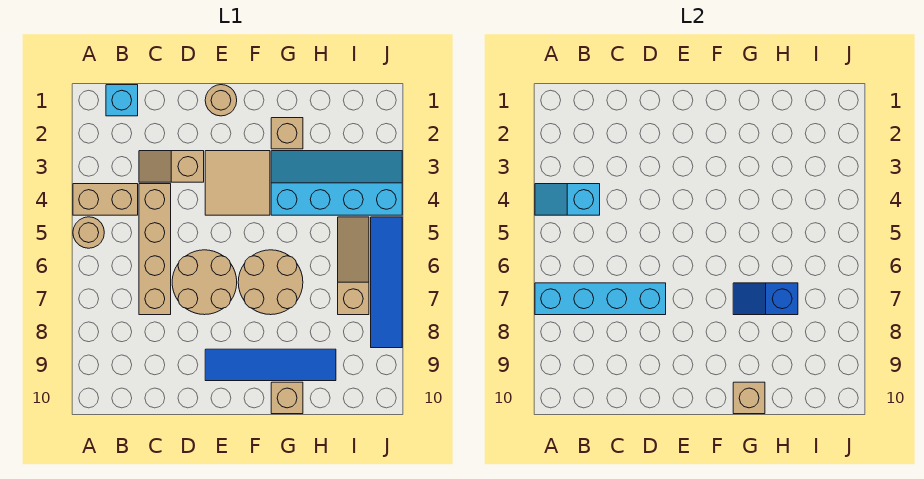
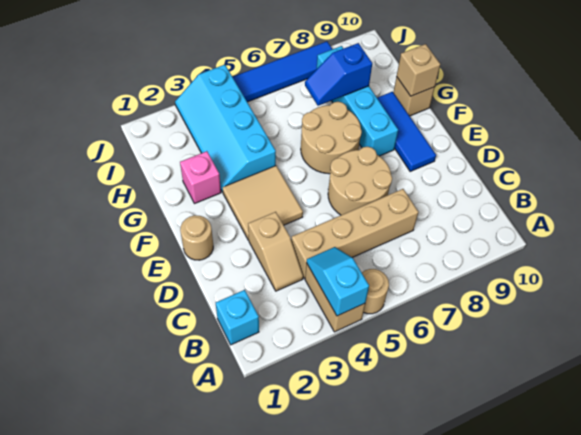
cyan 1x2 slope [535,184,600,215] -> cyan 1x2 slope turned to [307,247,369,316]
cyan 1x4 brick [535,283,666,315] -> cyan 1x4 brick moved to [317,46,398,156]
blue 1x4 tile [205,349,336,381] -> blue 1x3 tile [377,92,436,171]
tan 1x1 brick [271,118,303,149] -> pink 1x1 brick [180,151,221,204]
blue 1x2 slope [733,283,798,315] -> blue 1x2 slope turned to [305,43,372,106]
tan 1x3 slope [338,217,369,315] -> none

